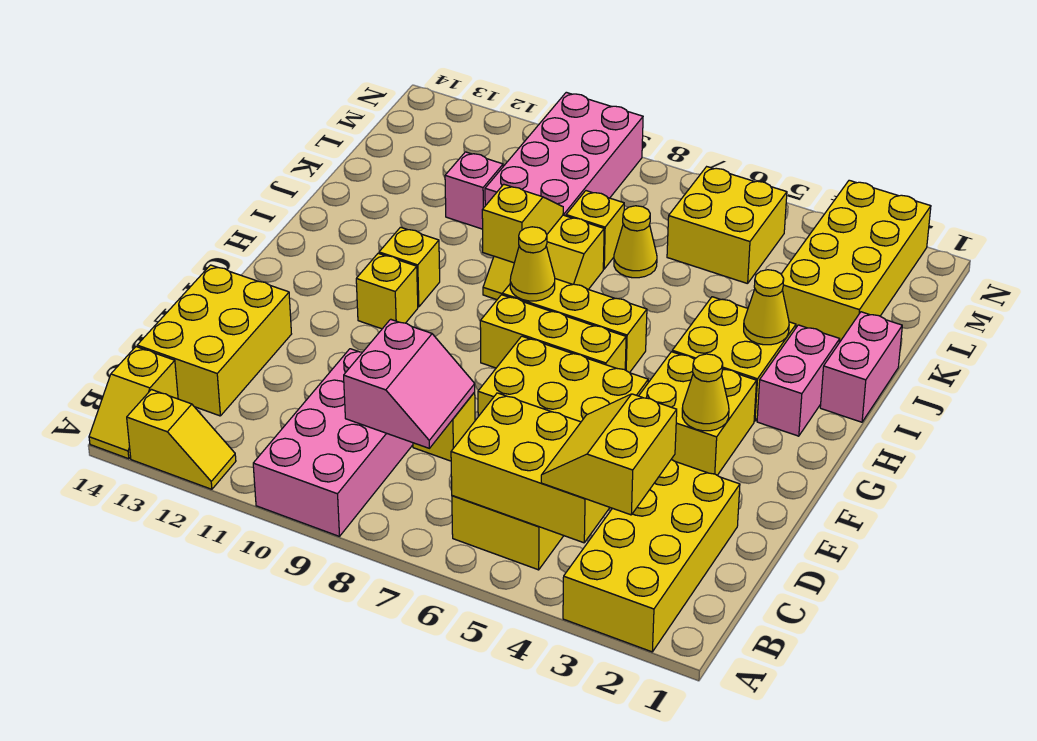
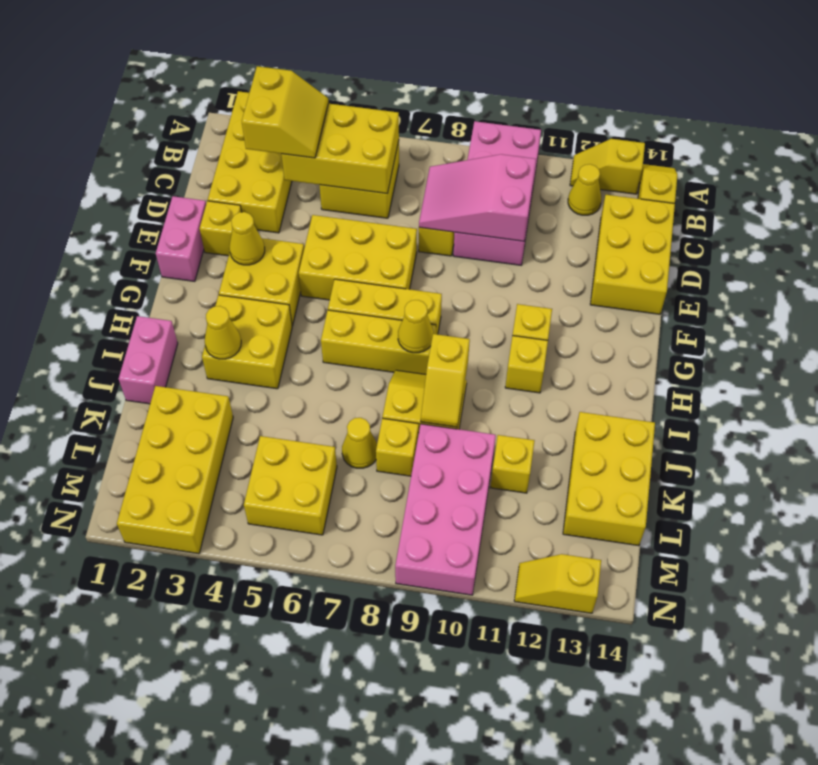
none -> yellow 1x1 cone [568,164,601,215]
pink 2x2 slope [344,319,475,448] -> pink 2x3 slope [419,154,536,241]
none -> yellow 1x1 brick [200,201,241,256]
pink 1x2 brick [757,325,840,436] -> pink 1x2 brick moved to [156,196,206,281]
none -> yellow 2x3 brick [563,412,655,546]
pink 1x1 brick [445,152,503,229] -> yellow 1x1 brick [491,435,535,493]
none -> yellow 1x2 slope [514,554,601,613]

